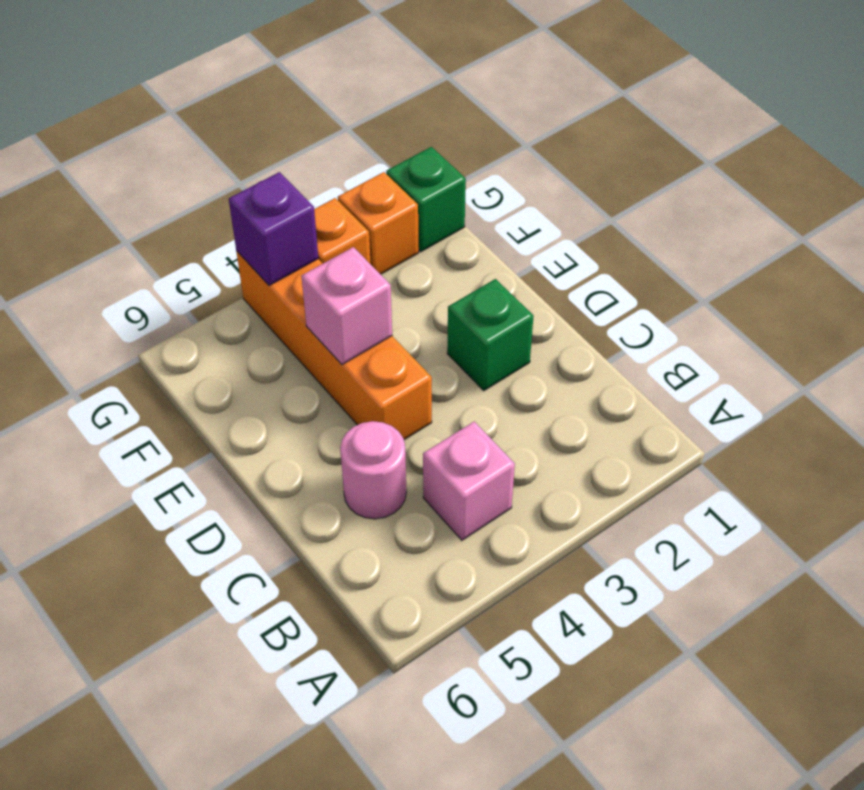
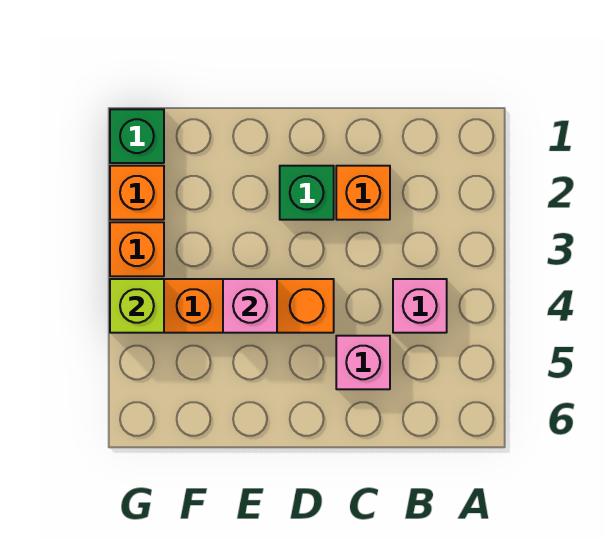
none -> orange 1x1 brick [336,166,390,220]
pink 1x1 round brick [340,421,406,519] -> pink 1x1 brick [336,336,390,389]
purple 1x1 brick [229,172,318,285] -> lime 1x1 brick [110,279,164,333]

